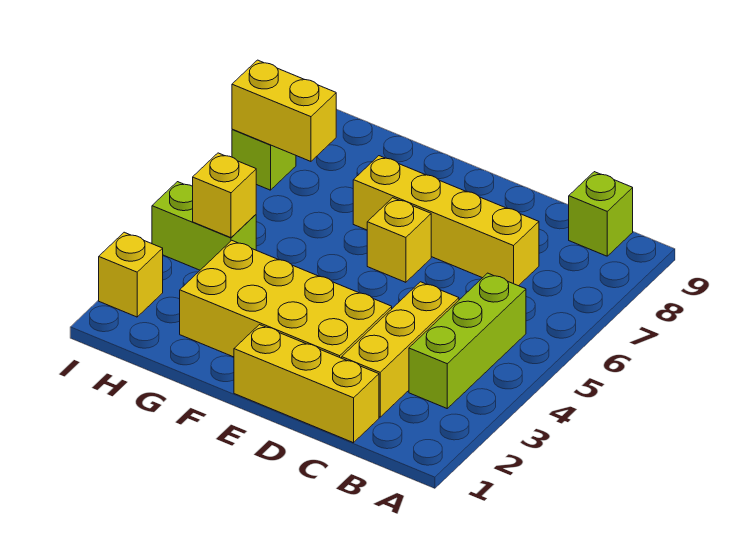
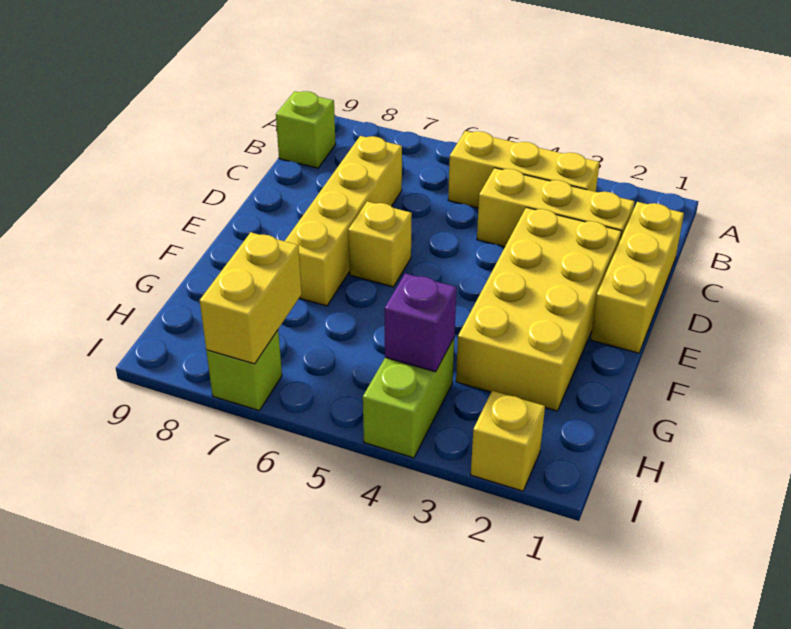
lime 1x3 brick [409,273,526,408] -> yellow 1x3 brick [448,131,600,208]
yellow 1x1 brick [193,153,256,238] -> purple 1x1 brick [385,273,457,372]

